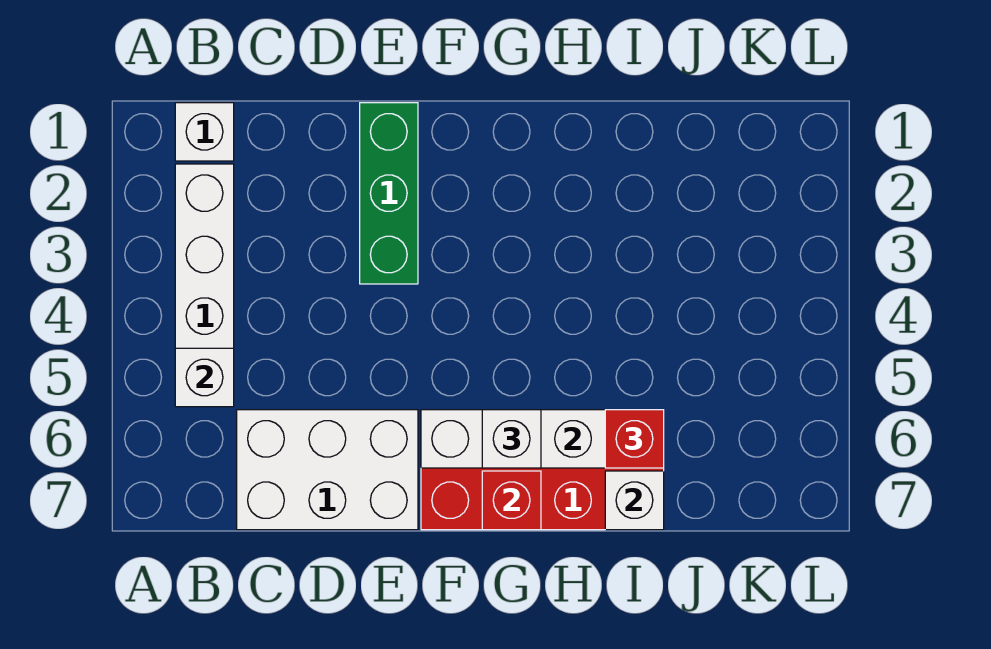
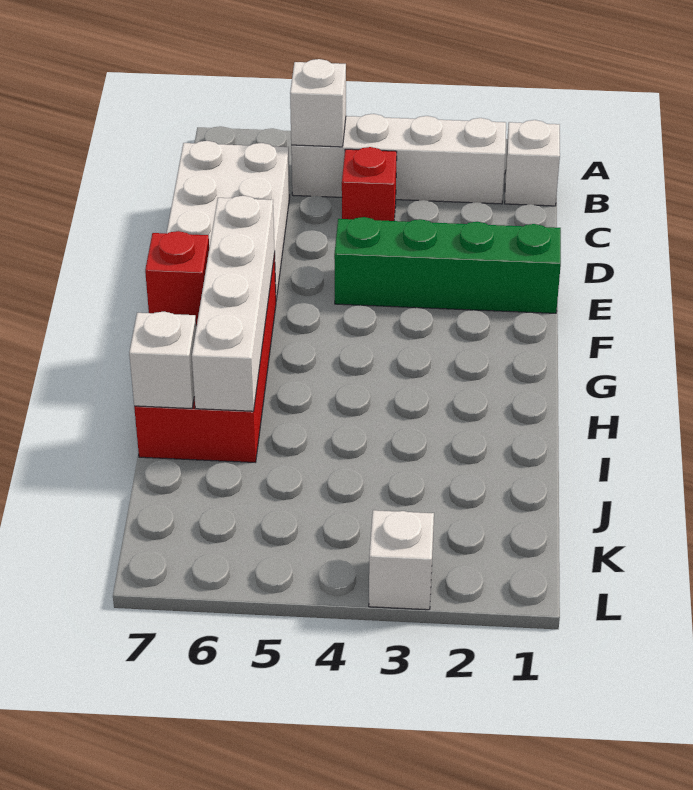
green 1x3 brick [360,103,418,284] -> green 1x4 brick [334,217,561,313]
white 1x1 brick [482,410,541,468] -> white 1x1 brick moved to [369,510,434,610]
red 1x1 brick [605,410,664,468] -> red 1x1 brick moved to [342,147,397,221]

